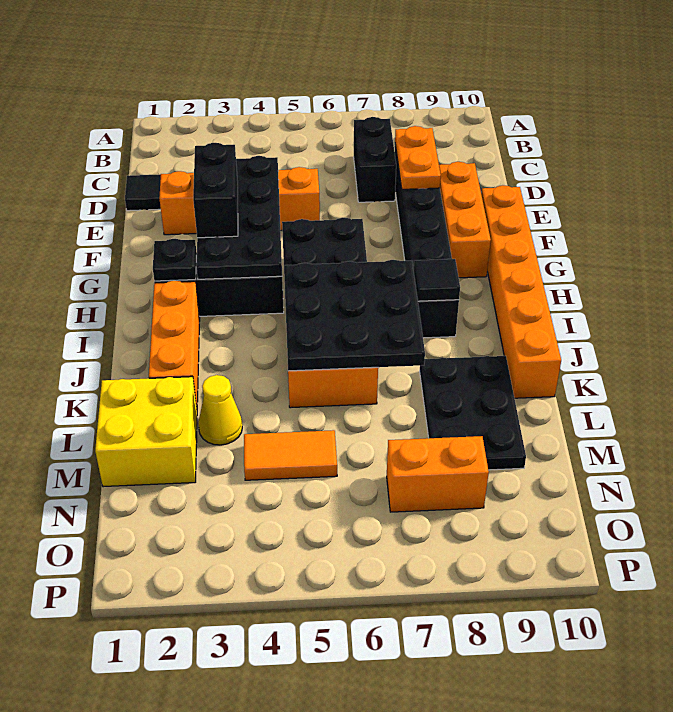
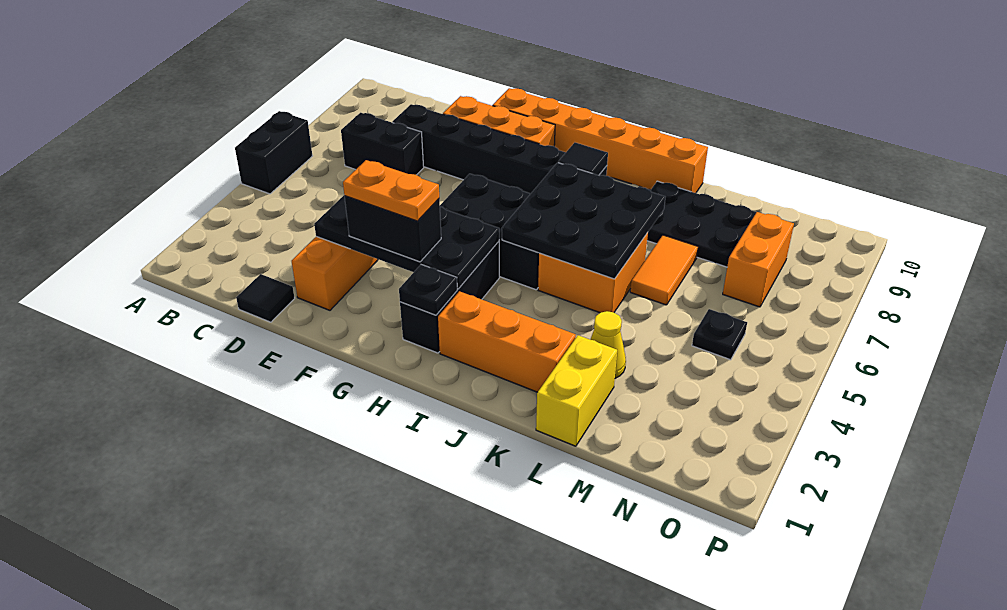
none -> black 1x2 brick [235,111,312,194]
orange 1x2 plate [395,126,441,189] -> orange 1x2 plate moved to [343,160,439,221]
yellow 2x2 brick [95,377,197,487] -> yellow 1x2 brick [536,335,617,446]
orange 1x2 tile [244,430,337,480] -> orange 1x2 tile moved to [630,235,698,305]
none -> black 1x1 plate [692,309,747,360]

